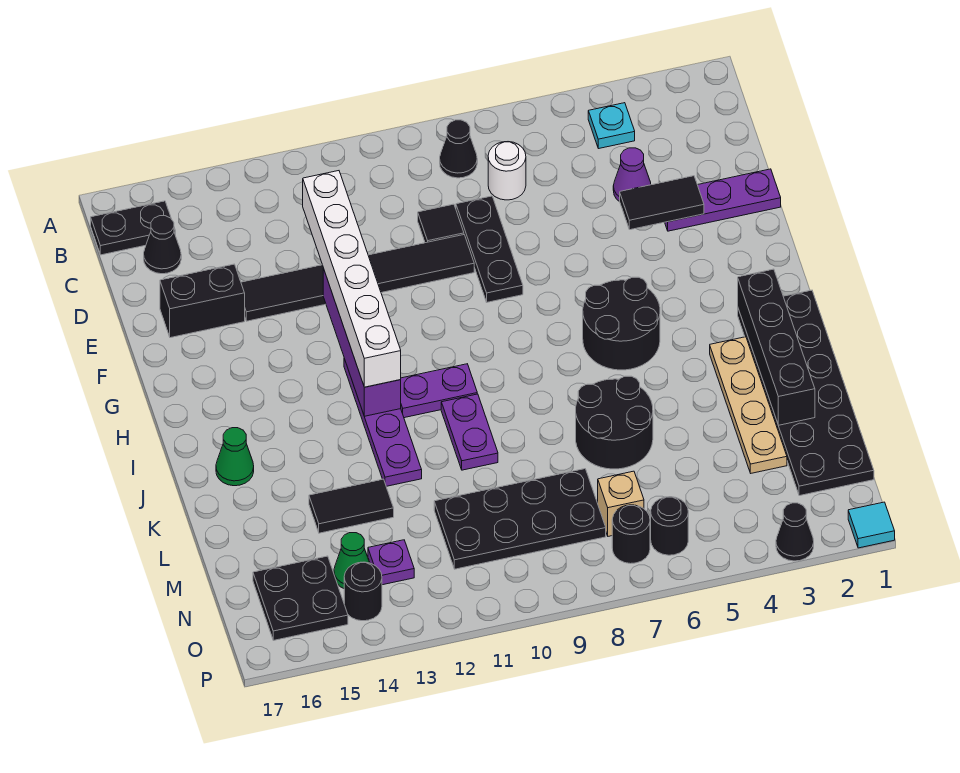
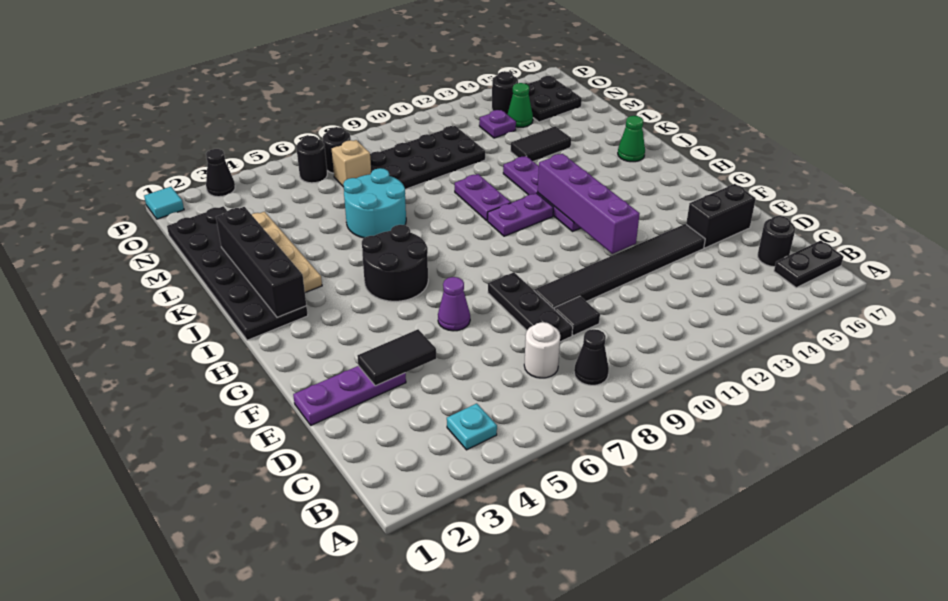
black 1x1 cone [144,216,181,274] -> black 1x1 round brick [758,216,795,267]
purple 1x1 cone [613,148,651,202] -> purple 1x1 cone moved to [438,277,470,331]
white 1x6 brick [303,171,401,387] -> none
black 2x2 round brick [576,376,653,469] -> cyan 2x2 round brick [343,168,406,238]

